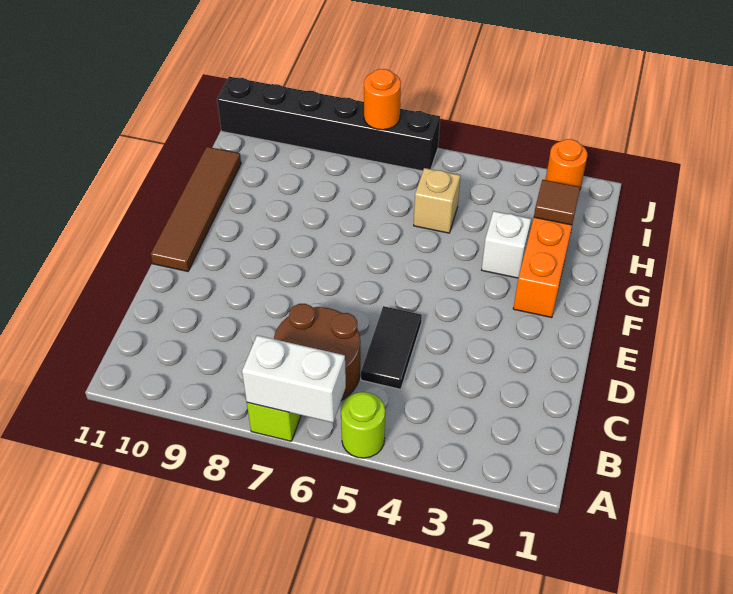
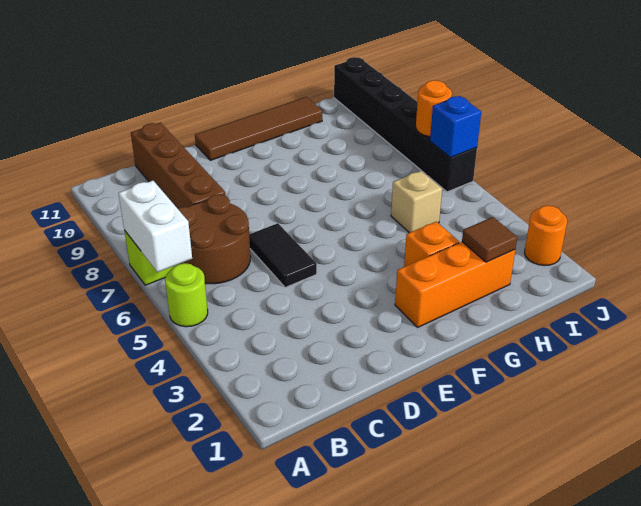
black 1x2 tile [361,306,422,389] -> black 1x2 tile turned to [249,223,317,287]
none -> brown 1x4 brick [131,123,225,209]
white 1x1 brick [482,211,531,278] -> orange 1x1 brick [404,222,459,267]
none -> blue 1x1 brick [430,96,481,158]

